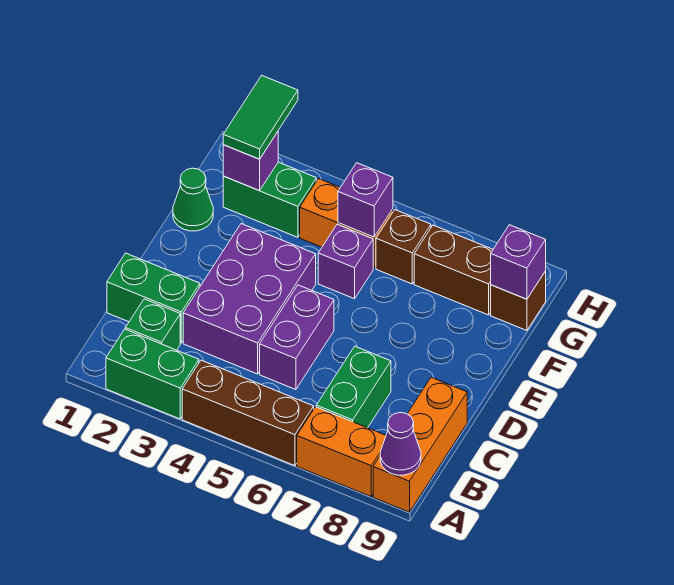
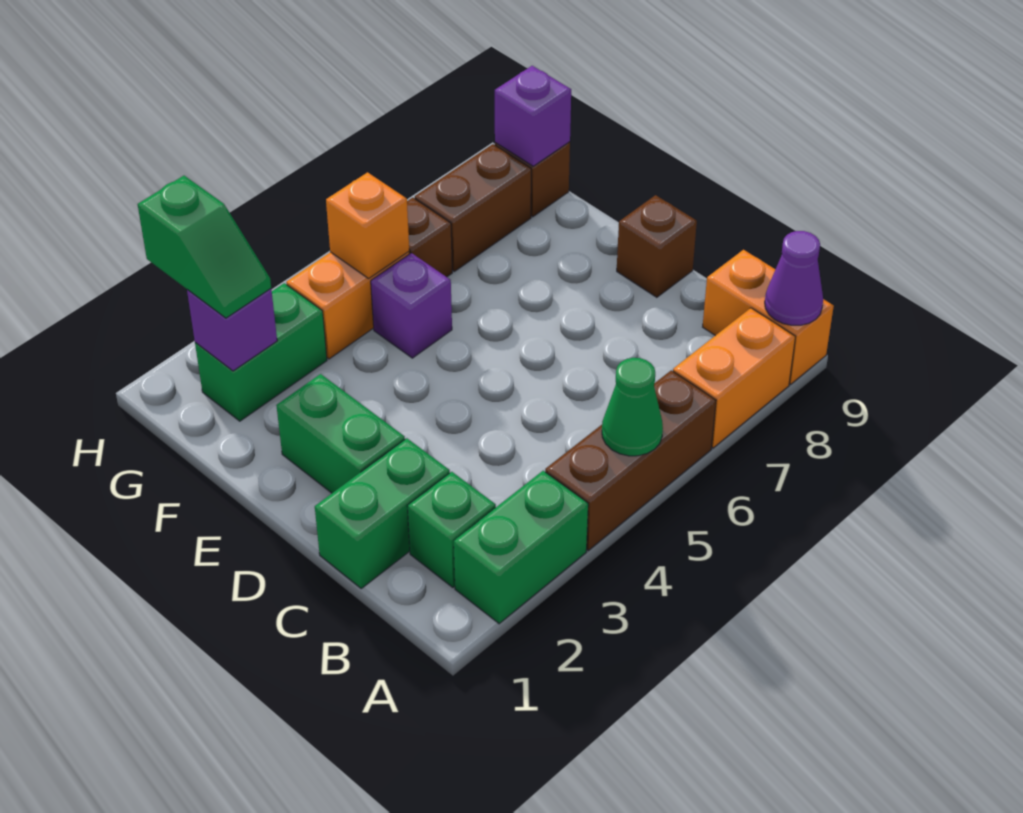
orange 1x3 brick [373,377,467,512] -> orange 1x2 brick [703,250,834,384]
green 1x2 brick [316,346,391,428] -> green 1x2 brick moved to [276,374,405,493]
purple 2x3 brick [183,224,316,374] -> none
purple 1x2 brick [260,285,334,390] -> none
none -> brown 1x1 brick [617,195,697,297]
green 1x1 cone [173,168,213,231] -> green 1x1 cone moved to [602,358,663,456]
green 1x2 tile [223,76,298,159] -> green 1x2 slope [138,176,271,318]
purple 1x1 brick [338,163,393,237] -> orange 1x1 brick [326,172,409,278]

